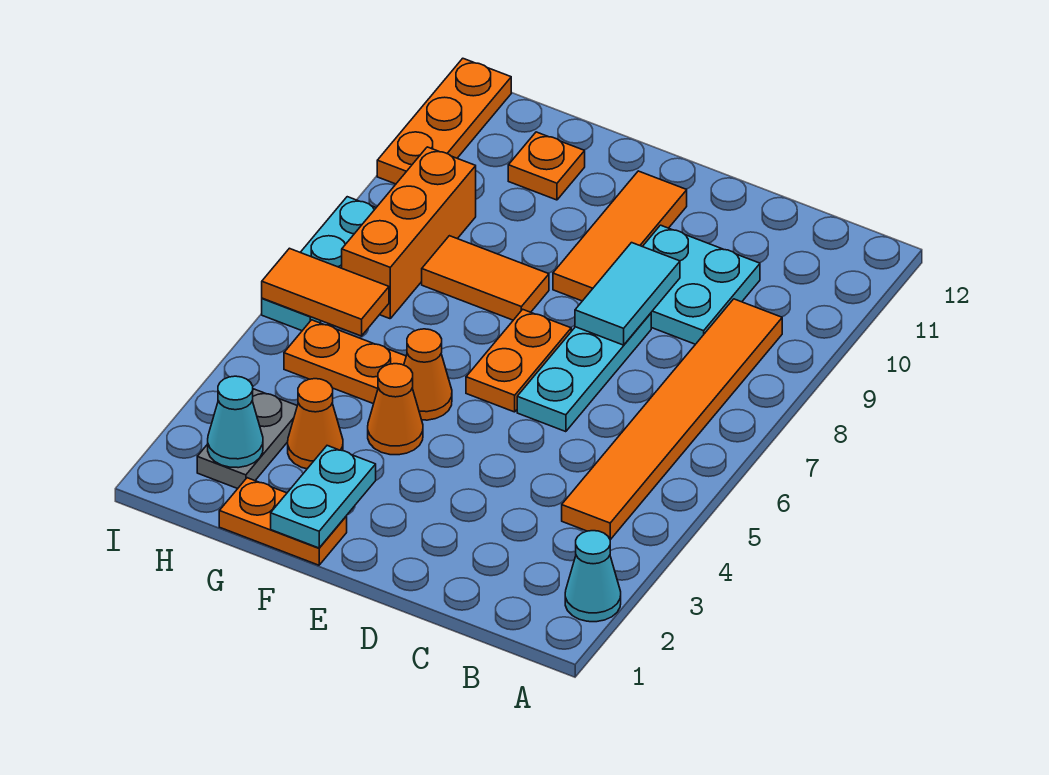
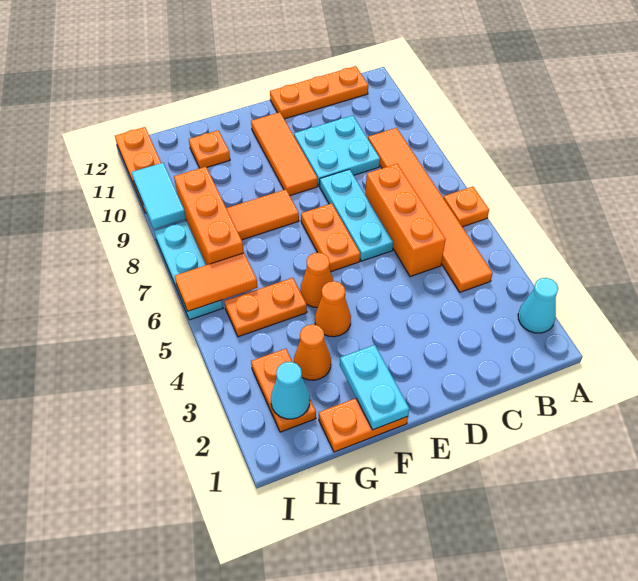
none -> orange 1x1 plate [444,187,489,227]
none -> orange 1x3 plate [270,66,368,119]
none -> orange 1x3 brick [365,164,446,277]
cyan 1x2 tile [575,243,680,345] -> cyan 1x2 tile moved to [132,163,186,229]
grey 1x2 plate [197,389,297,489] -> orange 1x2 plate [251,349,316,432]

